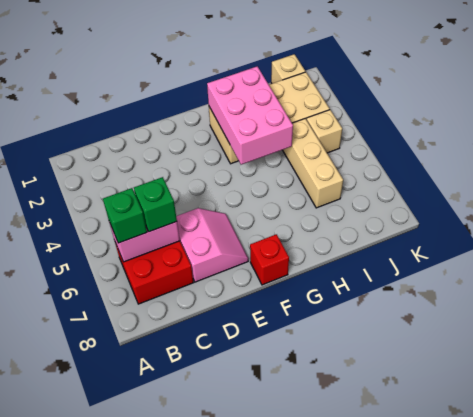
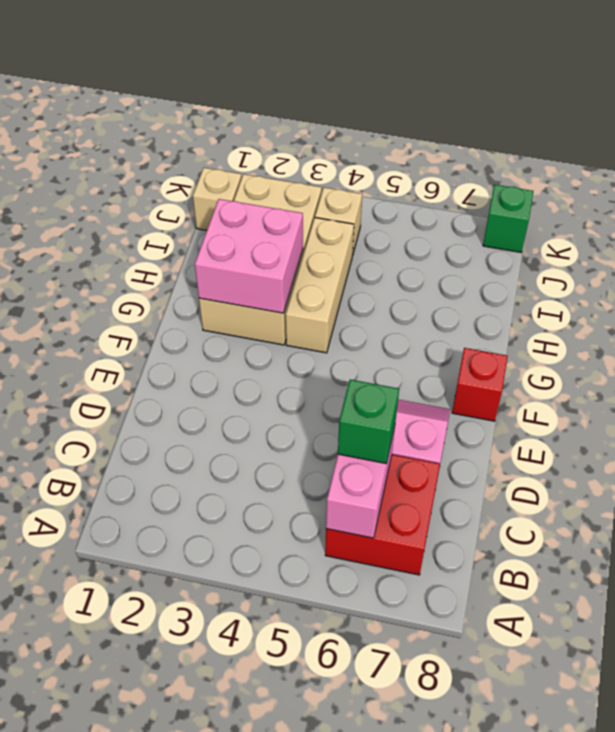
green 1x1 brick [103,188,147,243] -> green 1x1 brick moved to [483,185,533,252]
pink 2x3 brick [207,66,293,165] -> pink 2x2 brick [195,199,303,313]
tan 1x3 brick [283,119,343,208] -> tan 1x3 brick turned to [286,218,354,353]

